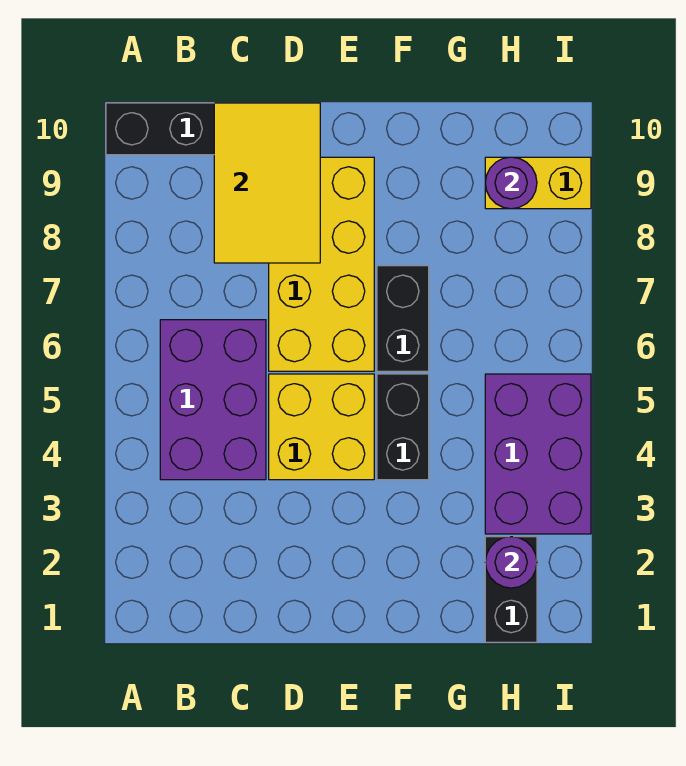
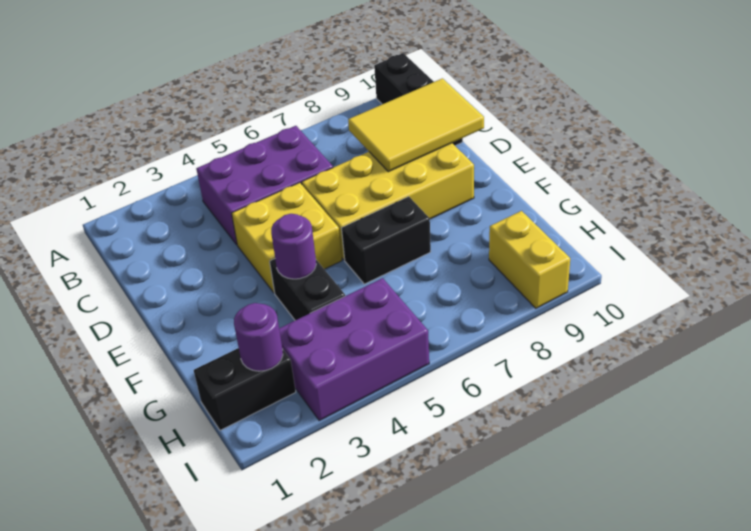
black 1x2 brick [377,374,429,480] -> black 1x2 brick turned to [270,259,345,320]
purple 1x1 round brick [485,157,537,209] -> purple 1x1 round brick moved to [271,214,316,279]

